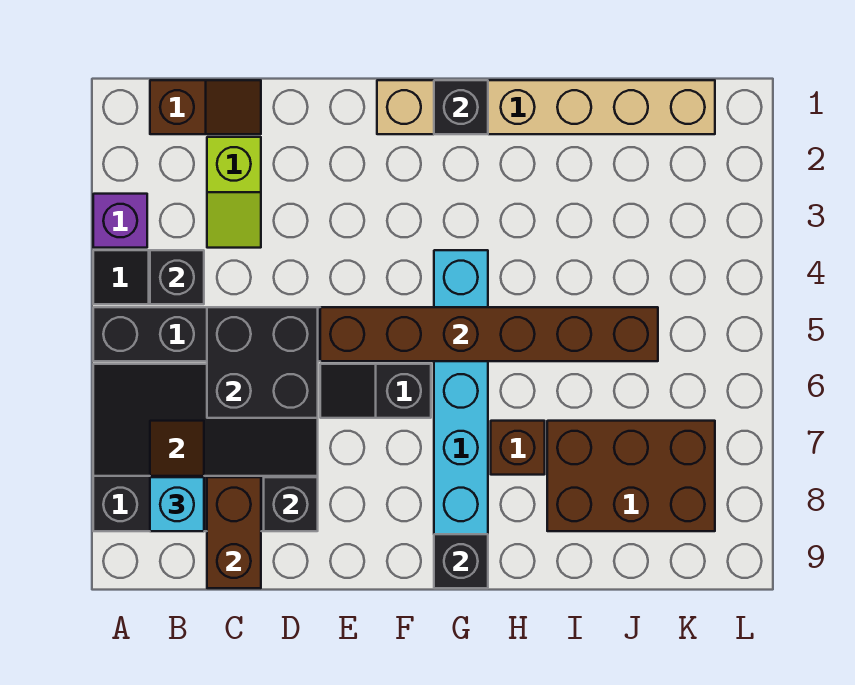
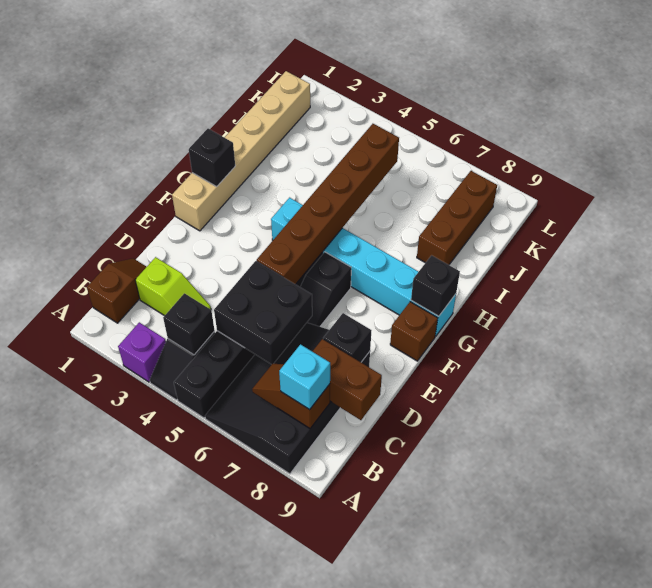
brown 1x1 brick [491,421,545,475] -> brown 1x1 brick moved to [390,302,438,361]
brown 2x3 brick [547,421,715,531] -> brown 1x3 brick [417,171,497,265]

